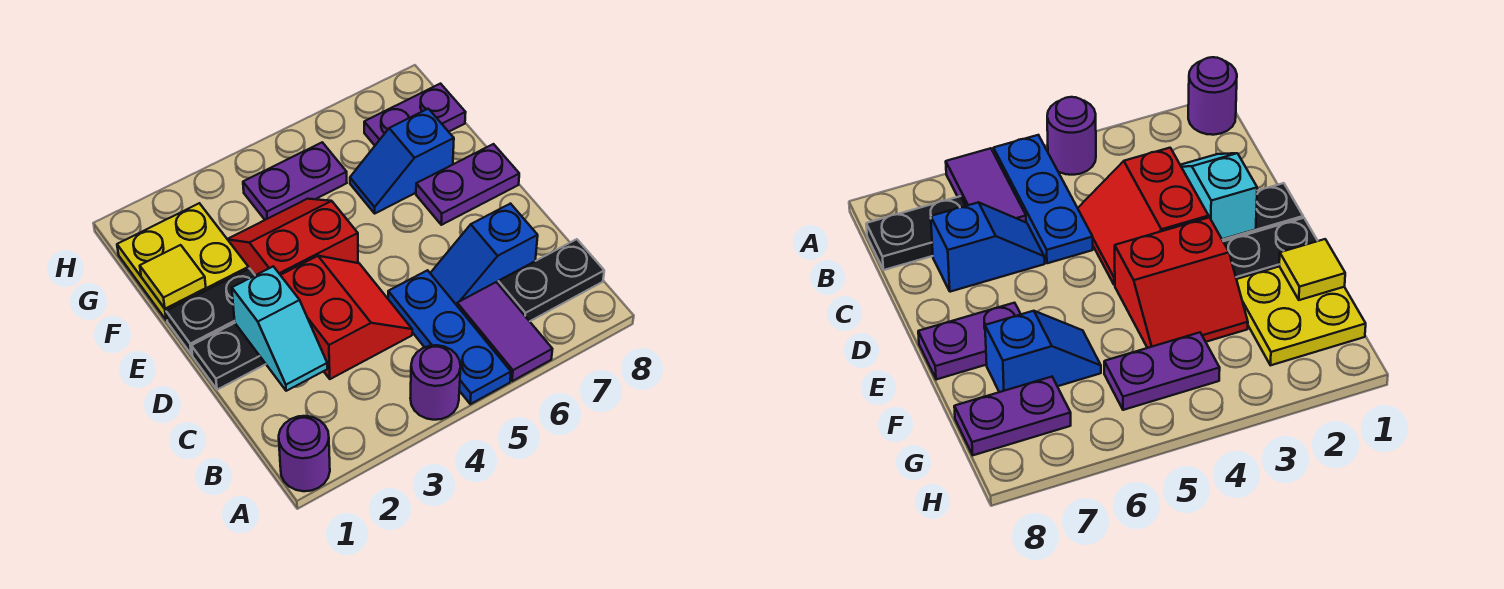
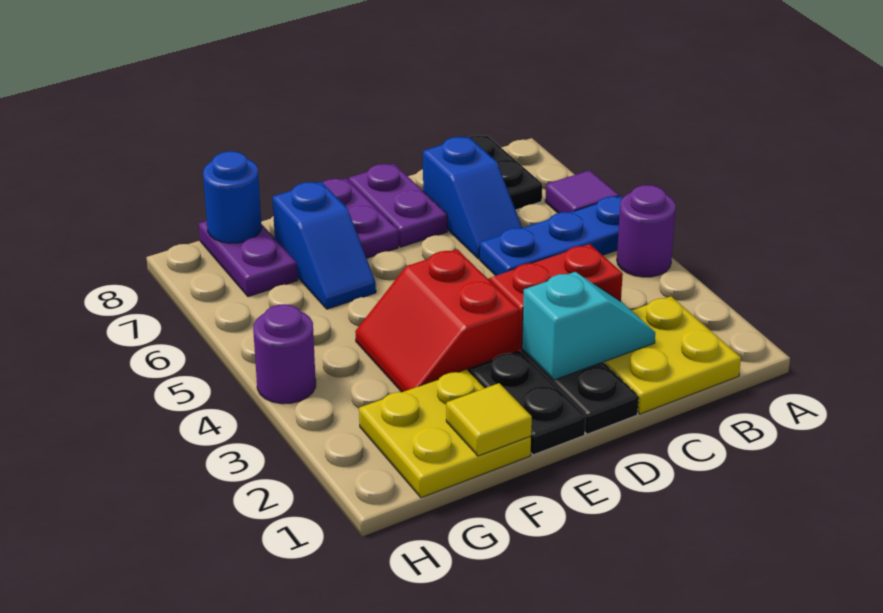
purple 1x1 round brick [279,416,330,491] -> purple 1x1 round brick moved to [253,304,316,404]
purple 1x2 tile [457,282,552,381] -> purple 1x1 tile [545,170,619,213]
none -> yellow 2x2 plate [603,297,741,414]
purple 1x2 plate [243,142,347,220] -> purple 1x2 plate moved to [349,164,447,247]
none -> blue 1x1 round brick [203,151,261,243]

